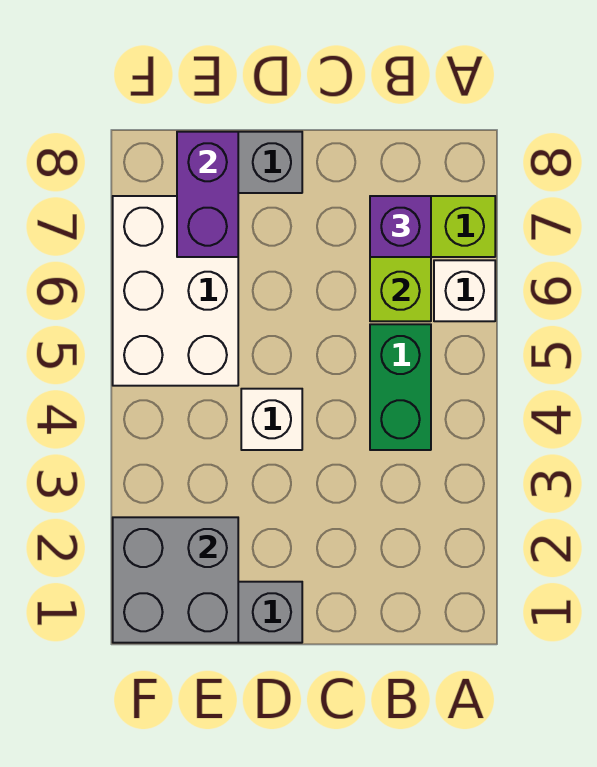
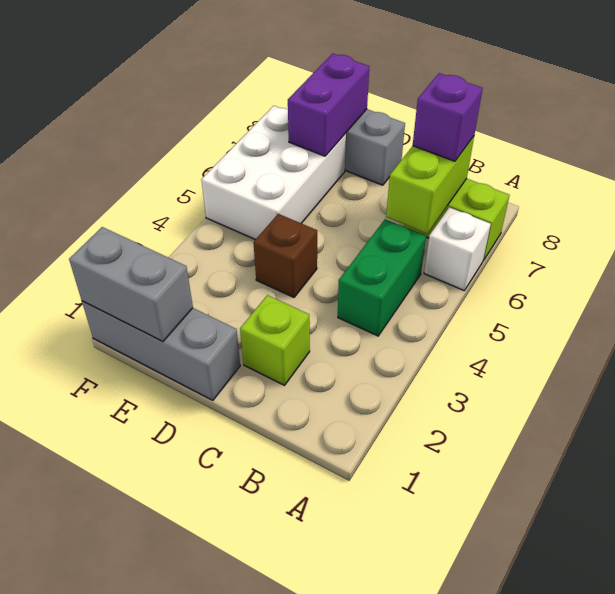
none -> lime 1x1 brick [240,295,310,385]
white 1x1 brick [241,389,302,450] -> brown 1x1 brick [253,214,317,297]
grey 2x2 brick [113,517,238,643] -> grey 1x2 brick [69,227,193,342]

